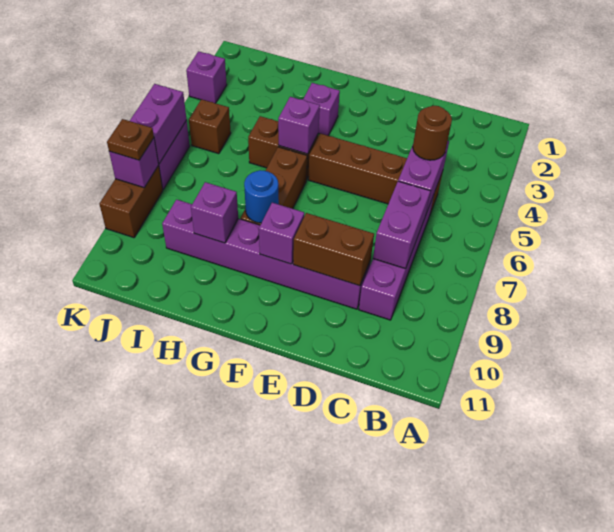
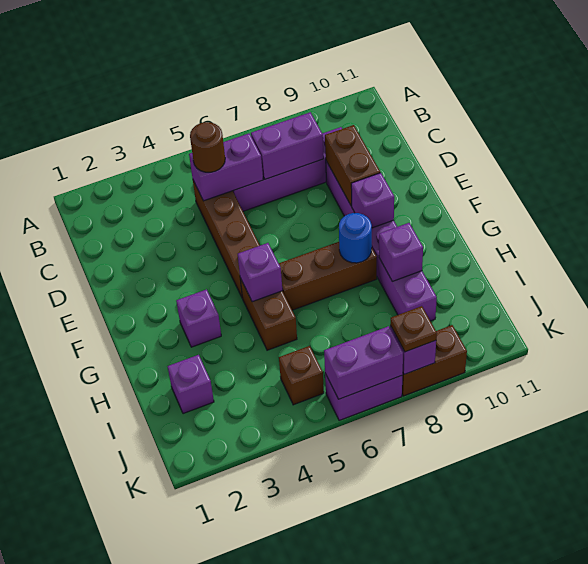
purple 1x1 brick [186,51,227,103] -> purple 1x1 brick moved to [167,355,214,414]

